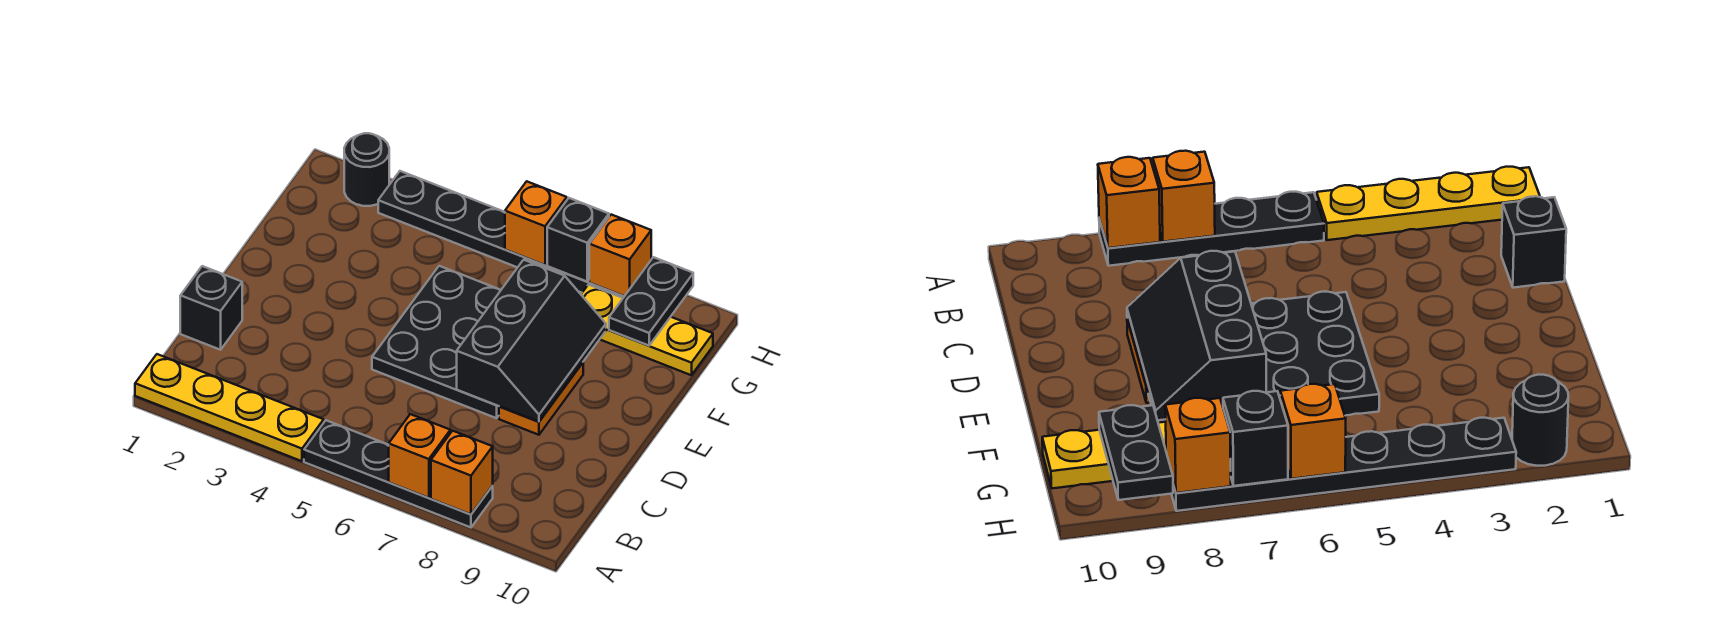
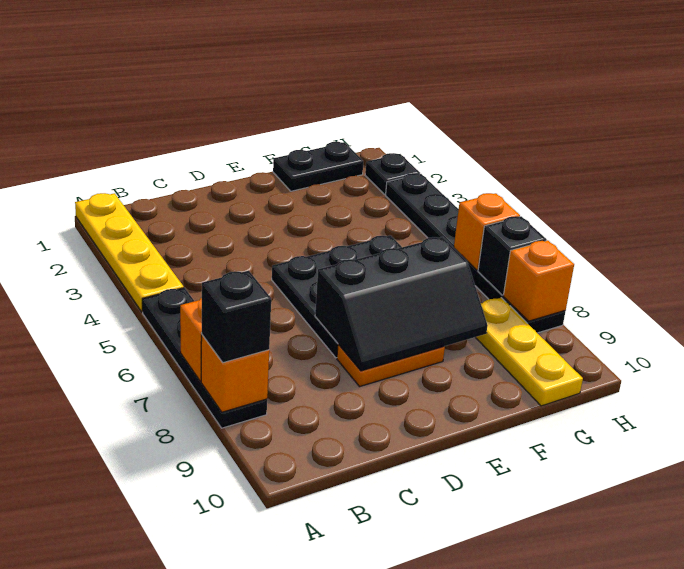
black 1x1 brick [180,266,242,350] -> black 1x1 brick moved to [202,271,271,363]
black 1x2 plate [609,257,693,346] -> black 1x2 plate moved to [273,142,364,191]
black 1x1 round brick [344,133,389,206] -> black 1x1 plate [365,153,420,194]

